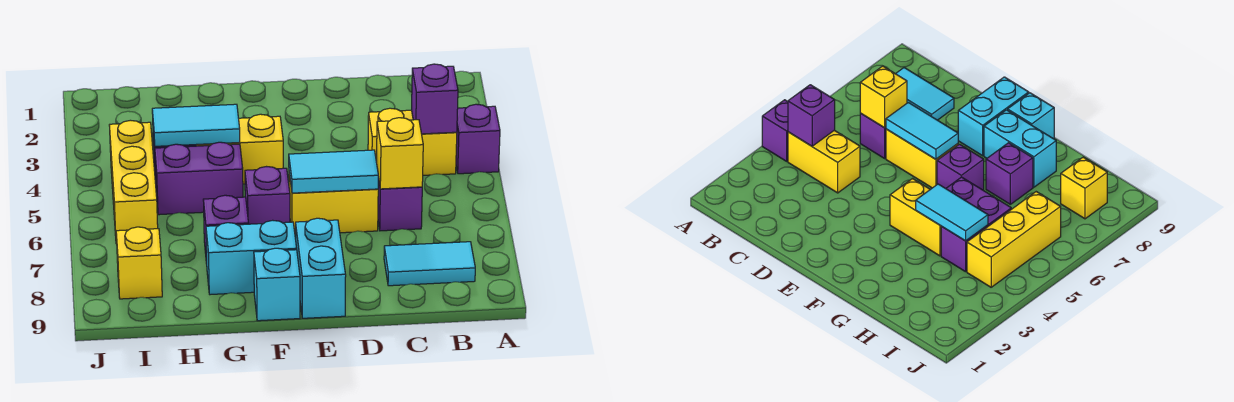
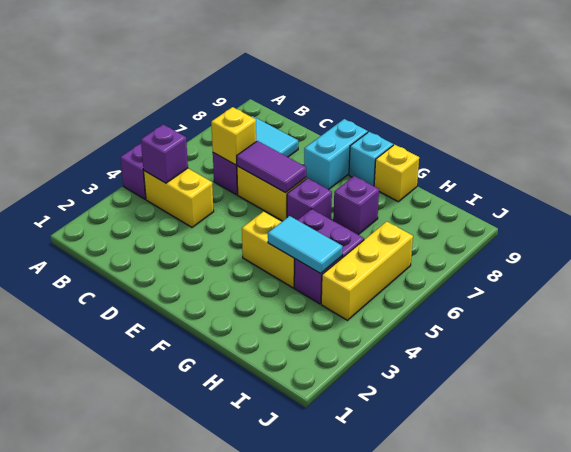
cyan 1x2 tile [289,150,378,193] -> purple 1x2 tile [237,141,306,193]
cyan 1x2 brick [206,220,297,295] -> none
yellow 1x1 brick [116,227,162,299] -> yellow 1x1 brick moved to [374,145,419,202]

